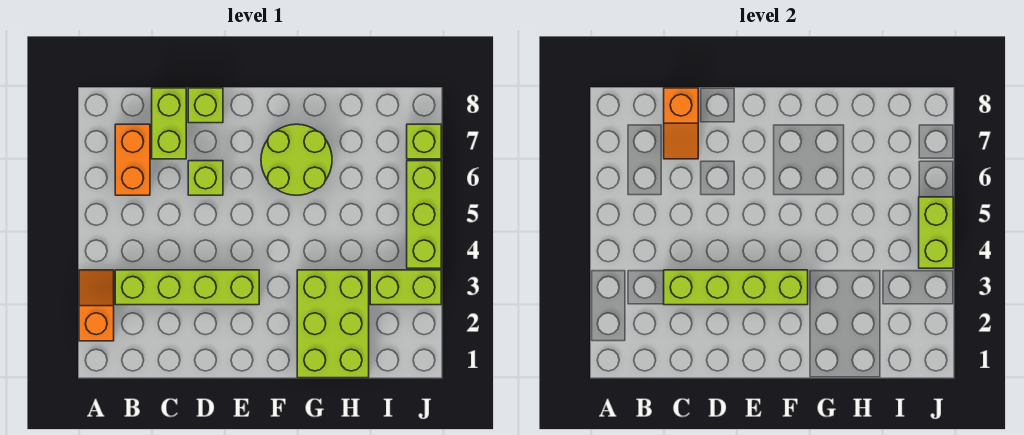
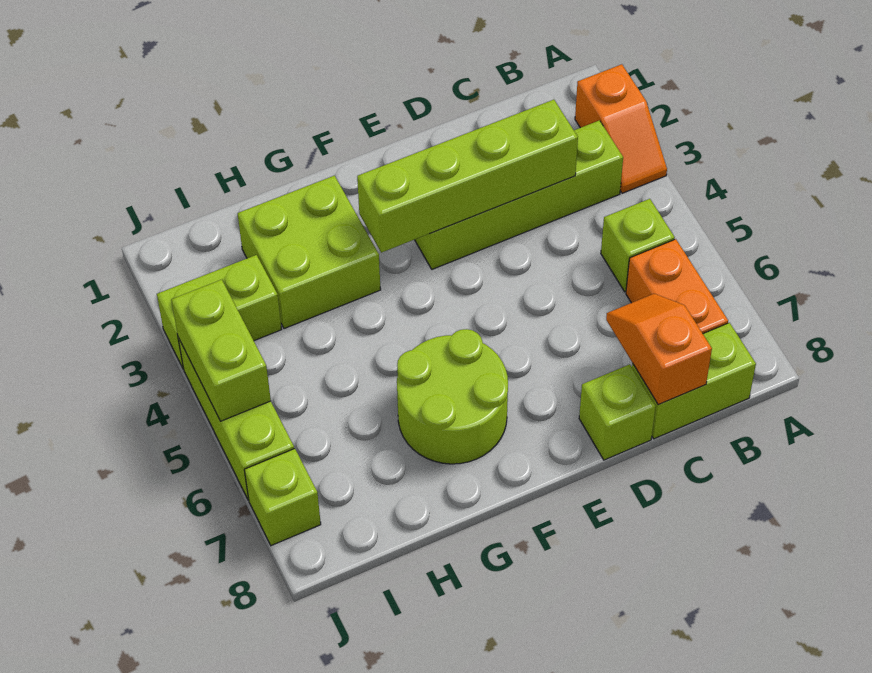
lime 1x2 brick [152,88,186,159] -> lime 1x2 brick turned to [632,323,756,439]
lime 1x1 brick [188,161,223,195] -> lime 1x1 brick moved to [601,199,675,292]
lime 2x3 brick [297,270,369,378] -> lime 2x2 brick [238,176,381,329]

